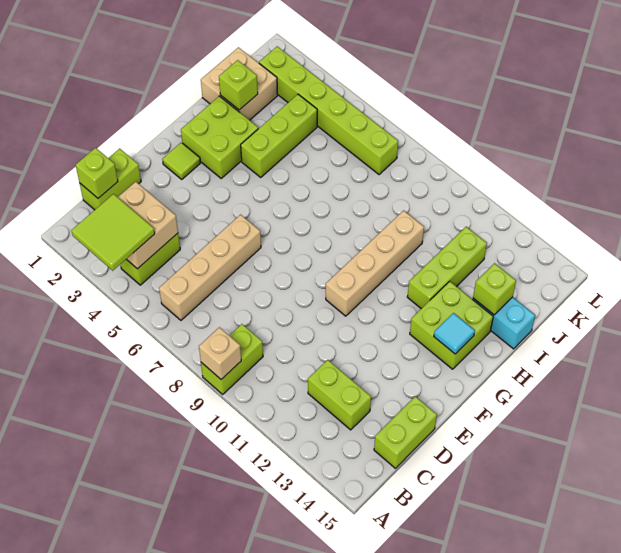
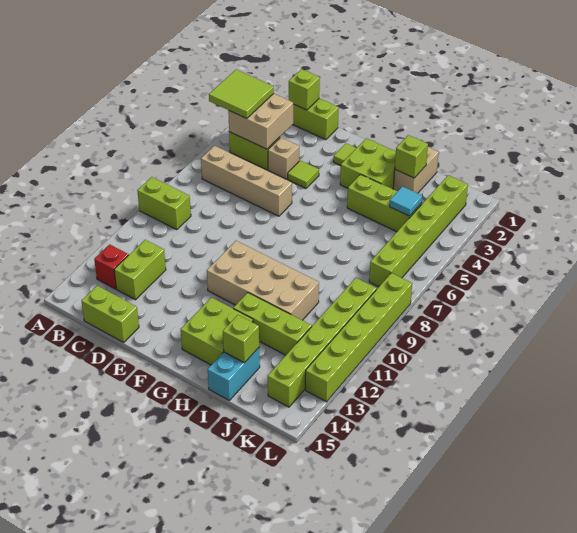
tan 1x1 brick [199,327,241,379] -> tan 1x1 brick moved to [268,138,299,179]
none -> red 1x1 brick [94,244,128,289]
none -> lime 1x1 tile [288,160,319,188]
tan 1x4 brick [326,210,424,316] -> tan 2x4 brick [207,241,319,320]
cyan 1x1 tile [434,313,475,354] -> cyan 1x1 tile moved to [389,187,422,216]
tan 2x2 brick [201,47,278,120] -> tan 1x2 brick [393,147,439,193]
none -> lime 1x6 brick [268,278,377,407]
none -> lime 1x6 brick [305,273,412,402]

